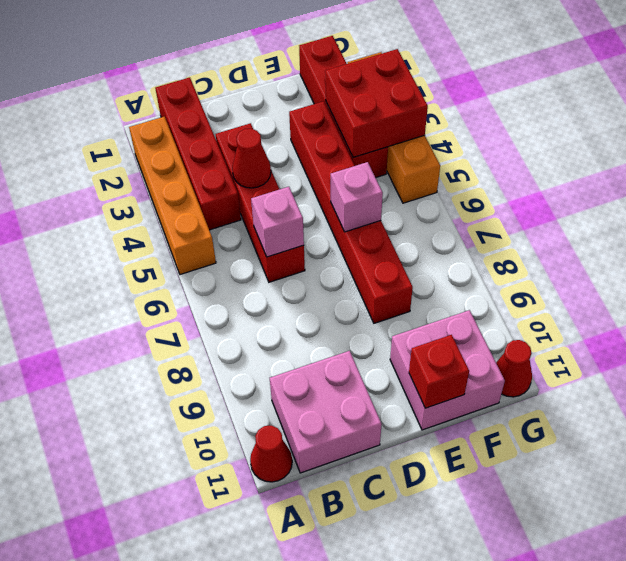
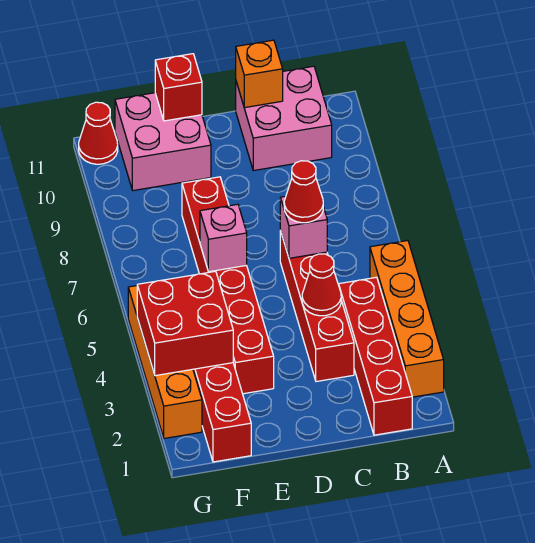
red 1x1 cone [250,426,292,482] -> red 1x1 cone moved to [284,161,323,223]
none -> orange 1x1 brick [236,40,283,108]

